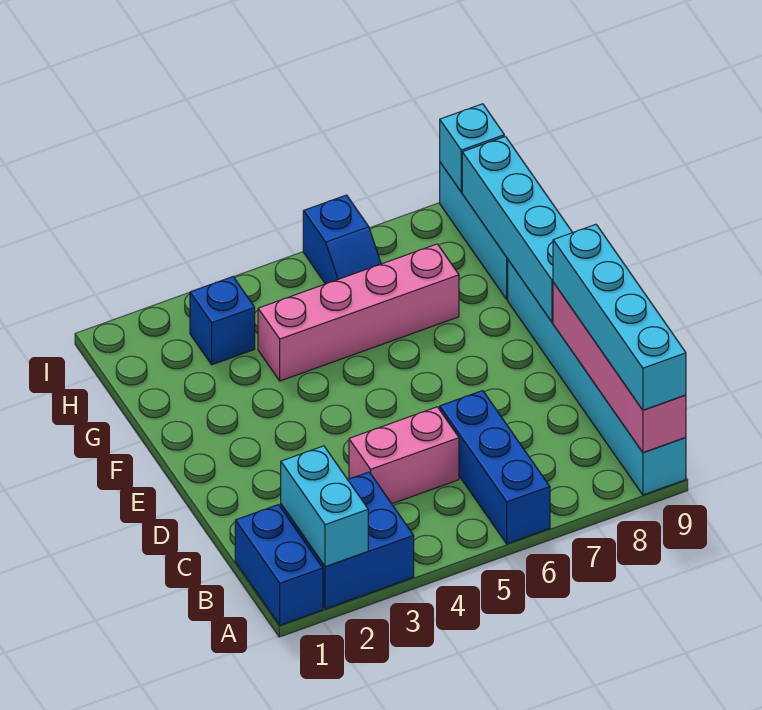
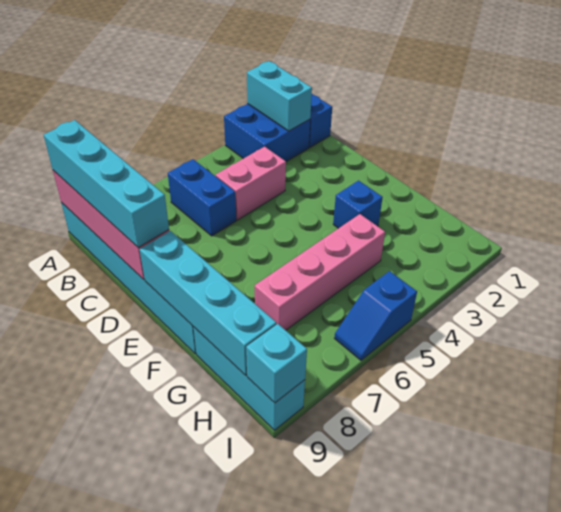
blue 1x3 brick [440,391,550,544] -> blue 1x2 brick [168,159,236,236]
blue 1x1 brick [190,277,255,365] -> blue 1x1 brick moved to [333,181,383,228]
blue 1x2 slope [303,195,381,284] -> blue 1x2 slope turned to [334,271,417,360]

